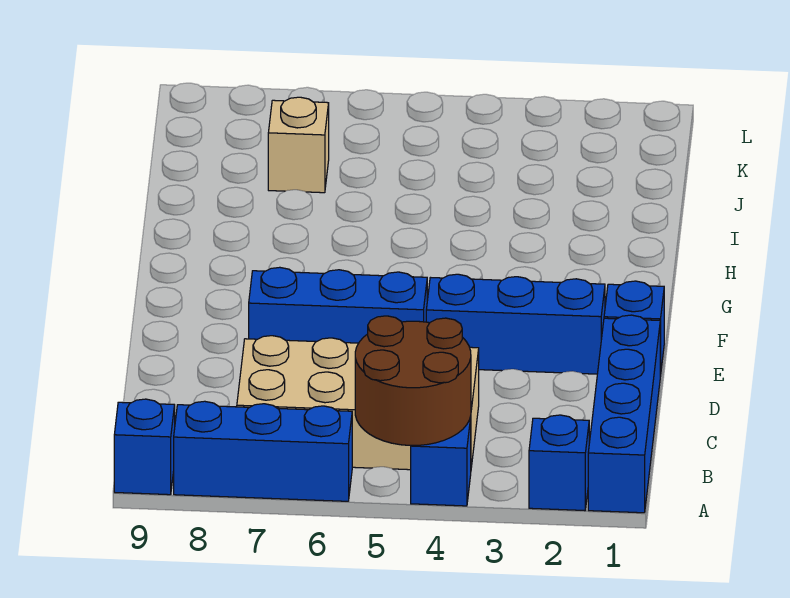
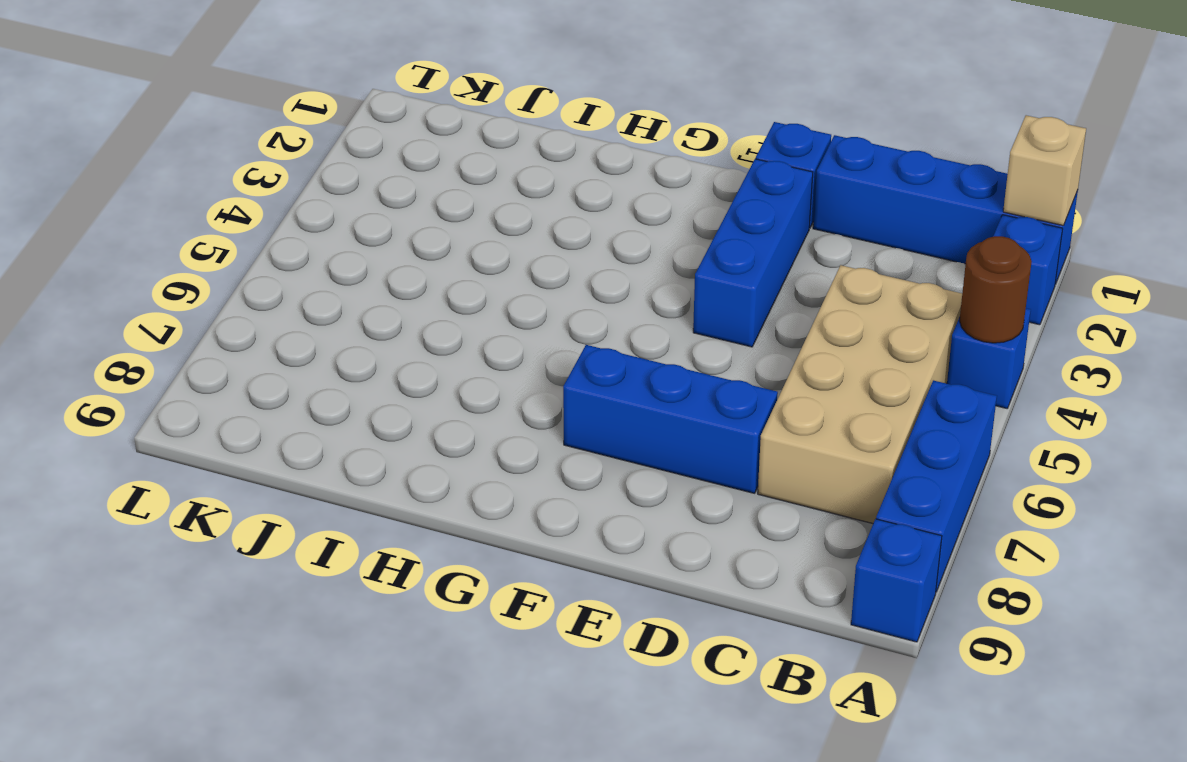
brown 2x2 round brick [355,316,471,445] -> brown 1x1 round brick [959,236,1032,343]
blue 1x3 brick [249,267,427,343] -> blue 1x3 brick turned to [563,345,778,493]
tan 1x1 brick [268,97,329,193] -> tan 1x1 brick moved to [1003,115,1086,226]

